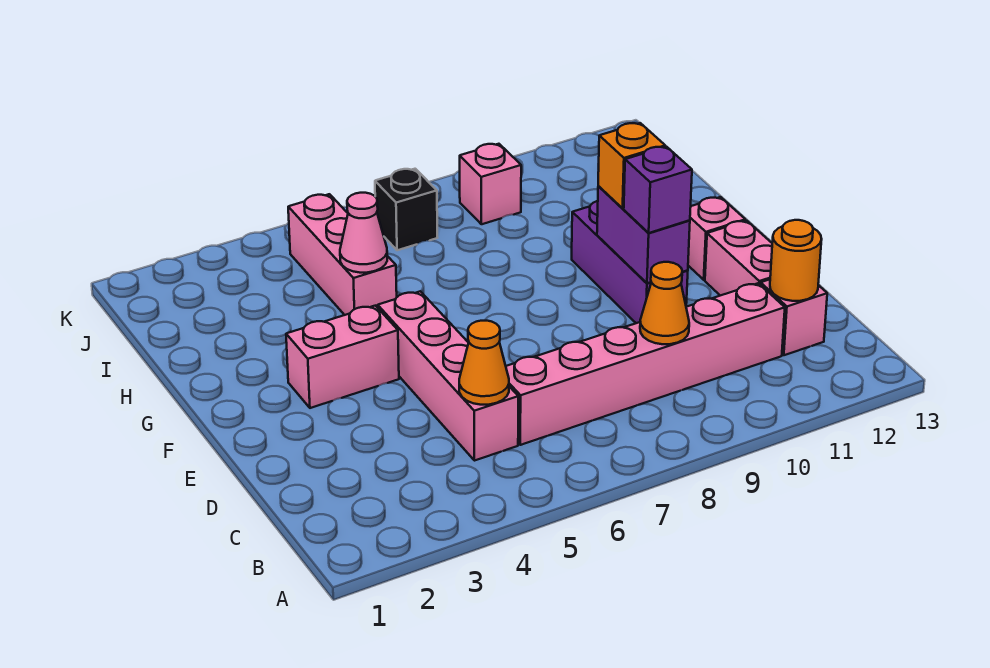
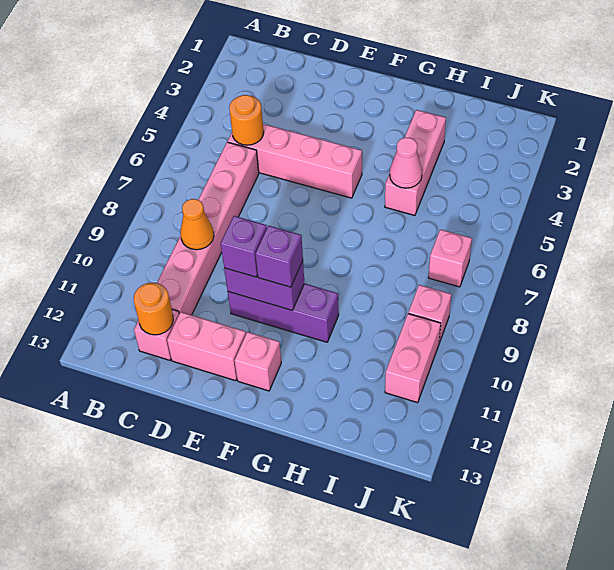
orange 1x1 cone [459,321,509,405] -> orange 1x1 round brick [229,95,264,145]
pink 1x2 brick [286,306,399,408] -> pink 1x2 brick moved to [385,314,441,403]
orange 1x1 brick [598,123,665,208] -> purple 1x1 brick [255,226,303,287]
pink 1x3 brick [288,194,397,315] -> pink 1x3 brick turned to [385,110,446,215]
black 1x1 brick [375,169,437,250] -> pink 1x1 brick [428,229,472,287]

